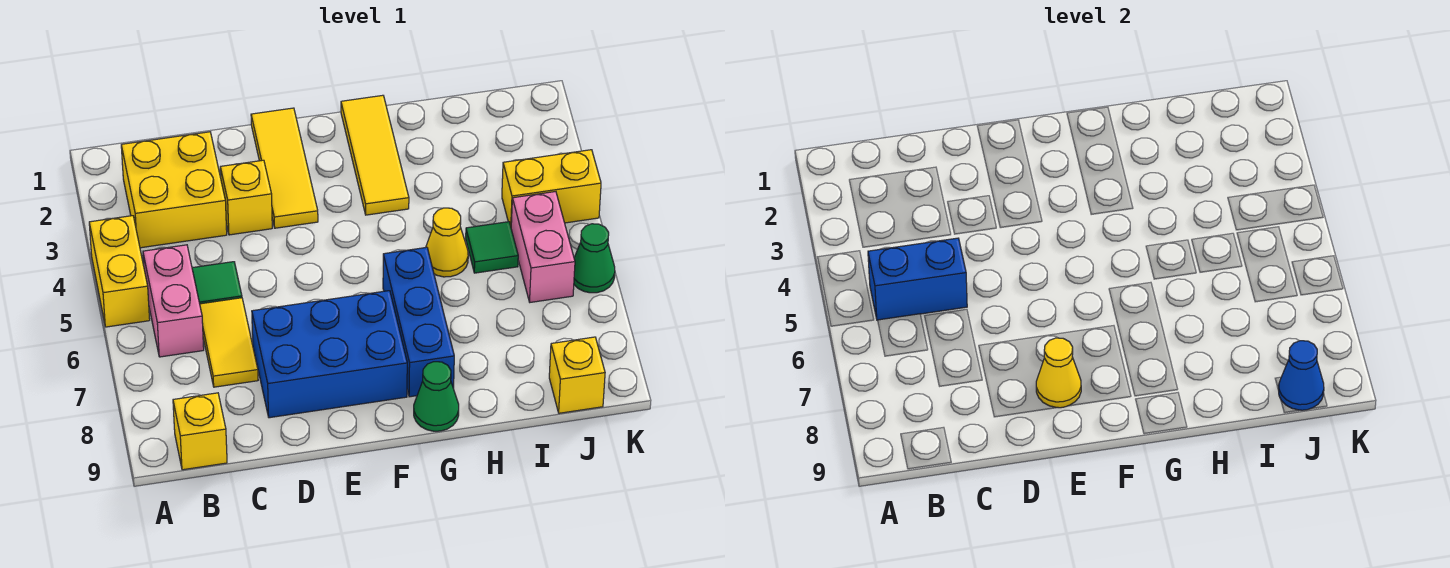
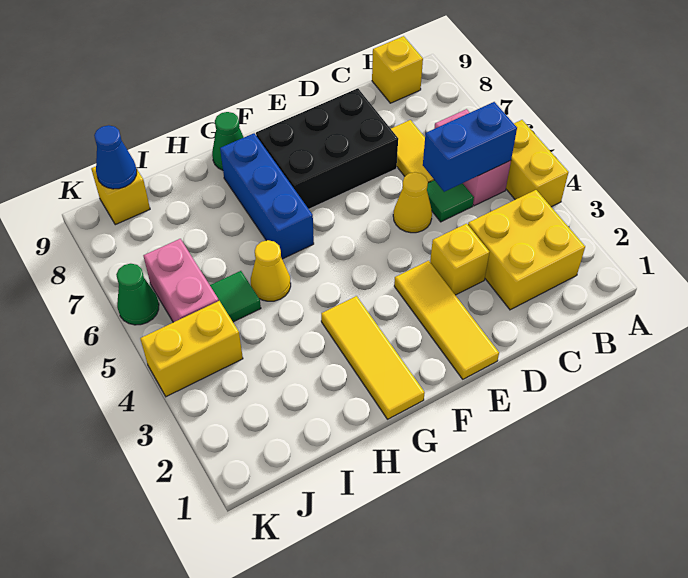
blue 2x3 brick [252,291,407,418] -> black 2x3 brick [256,88,398,209]
yellow 1x1 cone [1036,338,1081,408] -> yellow 1x1 cone moved to [393,172,432,233]

